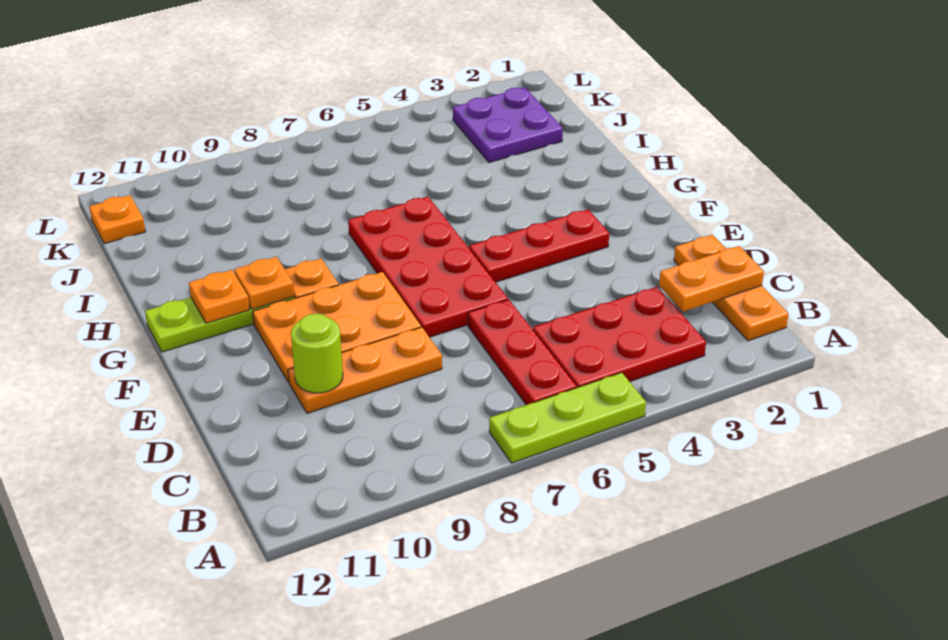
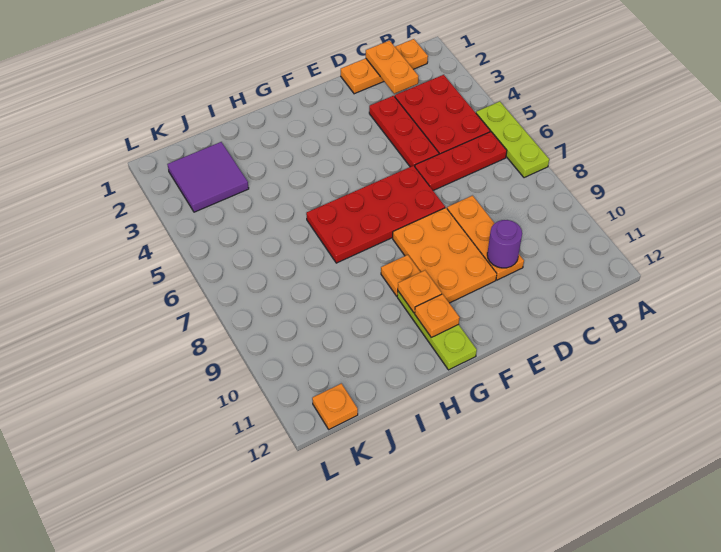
lime 1x1 round brick [291,313,343,393] -> purple 1x1 round brick [487,220,522,268]
red 1x3 plate [469,209,609,282] -> red 1x3 plate moved to [369,96,439,167]
purple 2x2 plate [453,87,563,162] -> purple 2x2 tile [167,142,249,212]

